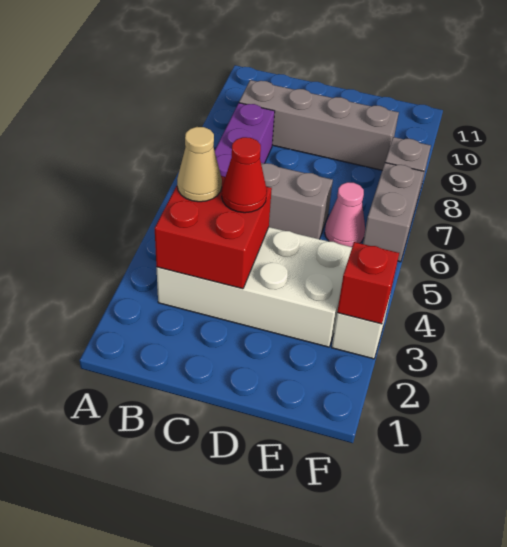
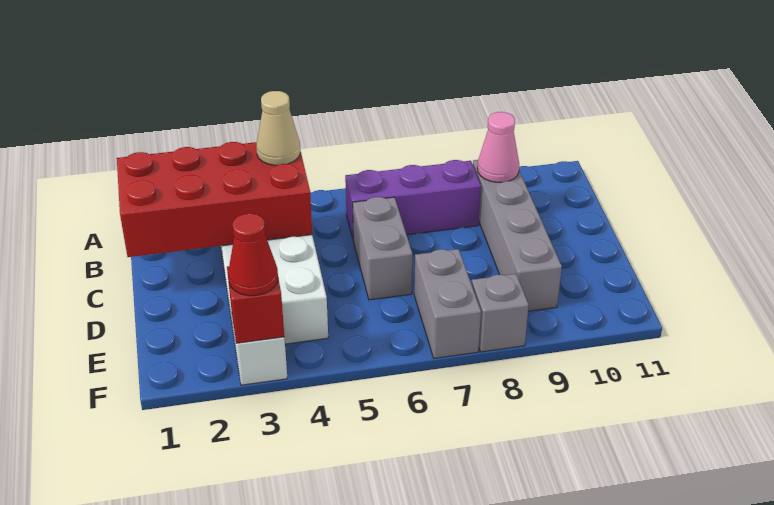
red 2x2 brick [155,176,272,289] -> red 2x4 brick [117,142,312,257]
red 1x1 cone [222,137,267,213] -> red 1x1 cone moved to [228,213,278,296]
pink 1x1 cone [325,182,365,247] -> pink 1x1 cone moved to [477,112,519,182]
grey 1x2 brick [363,163,424,262] -> grey 1x2 brick turned to [414,249,481,358]

